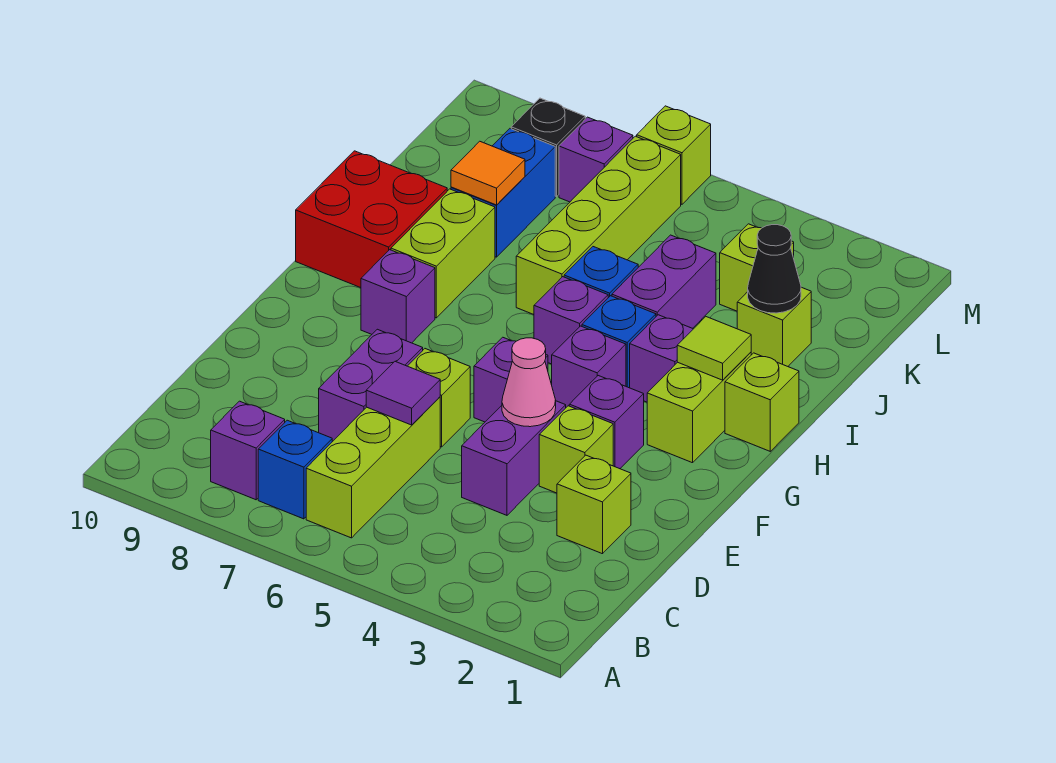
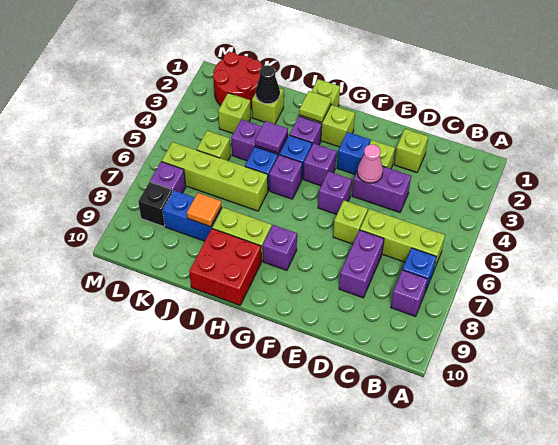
purple 1x1 tile [366,361,440,425] -> purple 1x1 tile moved to [255,121,288,153]
purple 1x2 brick [319,329,423,442] -> purple 1x2 brick turned to [339,230,384,298]
purple 1x1 brick [569,376,644,469] -> blue 1x1 brick [337,132,370,175]
none -> red 2x2 round brick [213,52,262,109]
lime 1x1 brick [637,106,711,204] -> lime 1x1 brick moved to [197,131,231,161]

